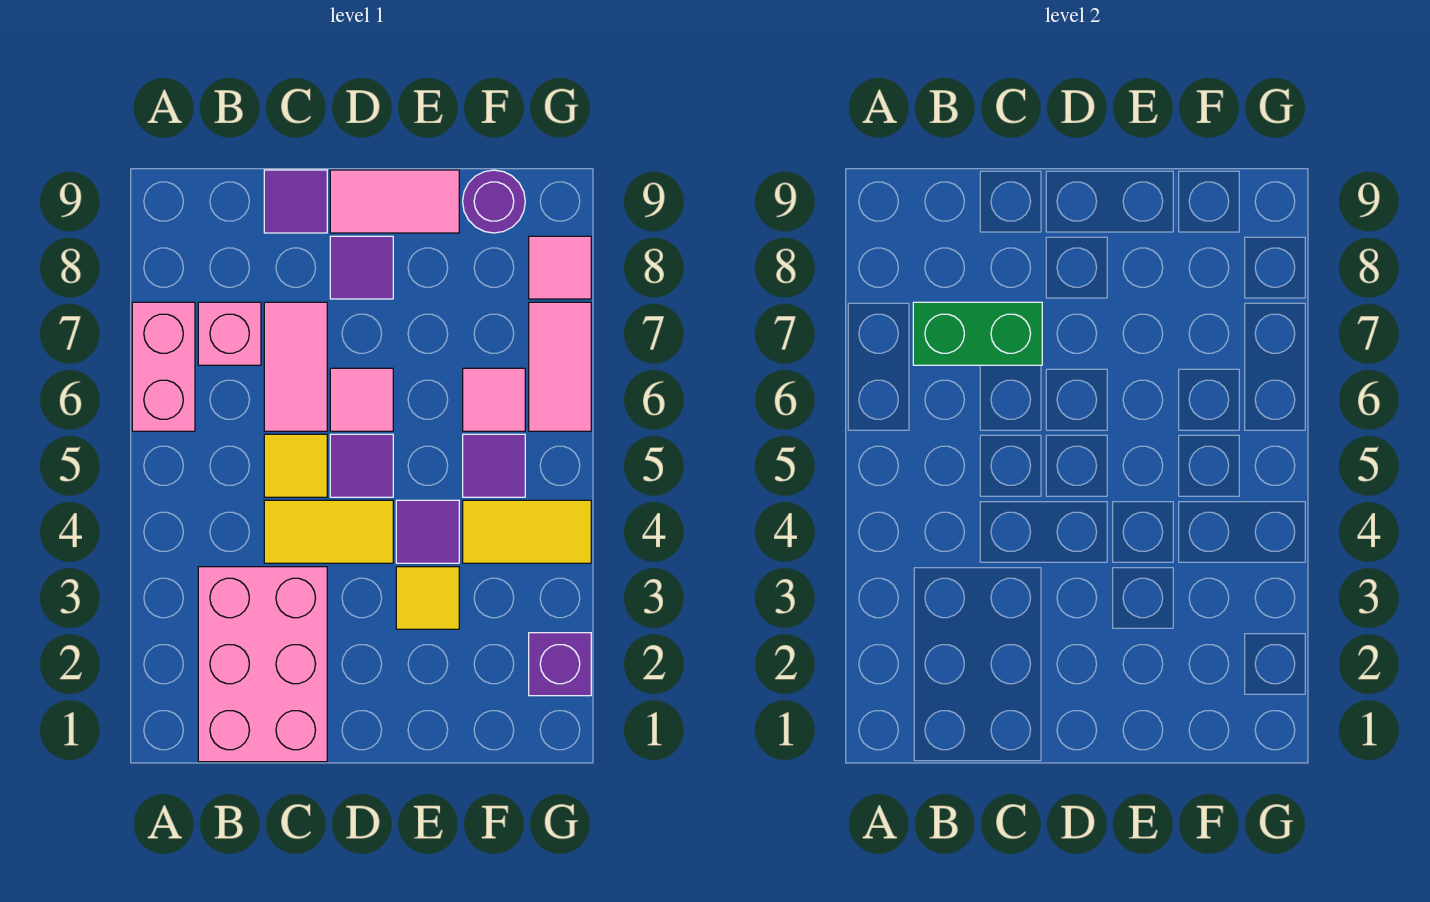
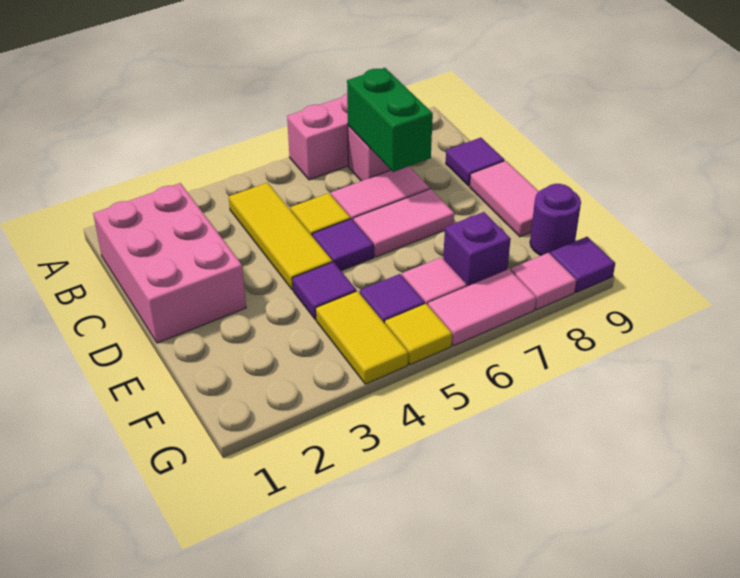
pink 2x3 brick [198,567,327,762] -> pink 2x3 brick turned to [93,183,246,343]
yellow 1x2 tile [264,500,393,563] -> yellow 1x3 tile [229,183,332,290]
pink 1x1 tile [330,368,393,431] -> pink 1x2 tile [354,189,454,257]
purple 1x1 tile [330,236,393,299] -> purple 1x1 tile moved to [550,237,615,292]
yellow 1x1 tile [396,567,459,629] -> yellow 1x1 tile moved to [385,304,452,365]
purple 1x1 brick [529,633,591,696] -> purple 1x1 brick moved to [443,212,511,286]

